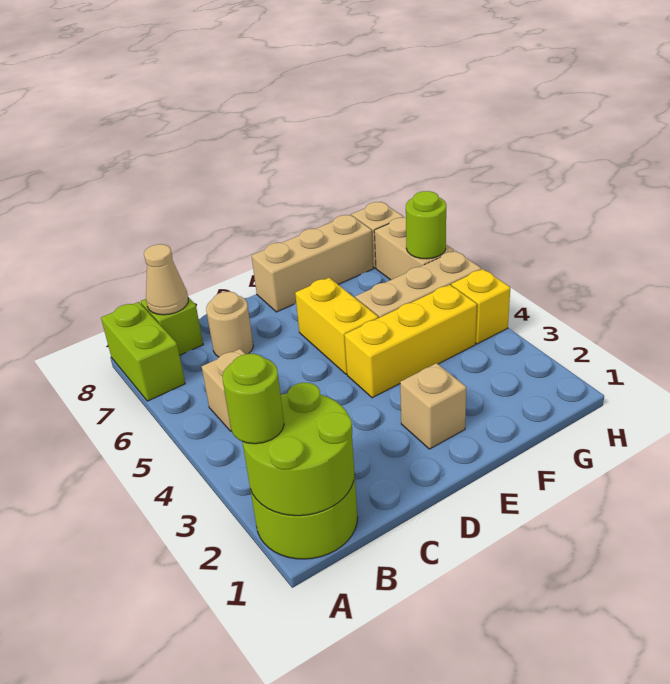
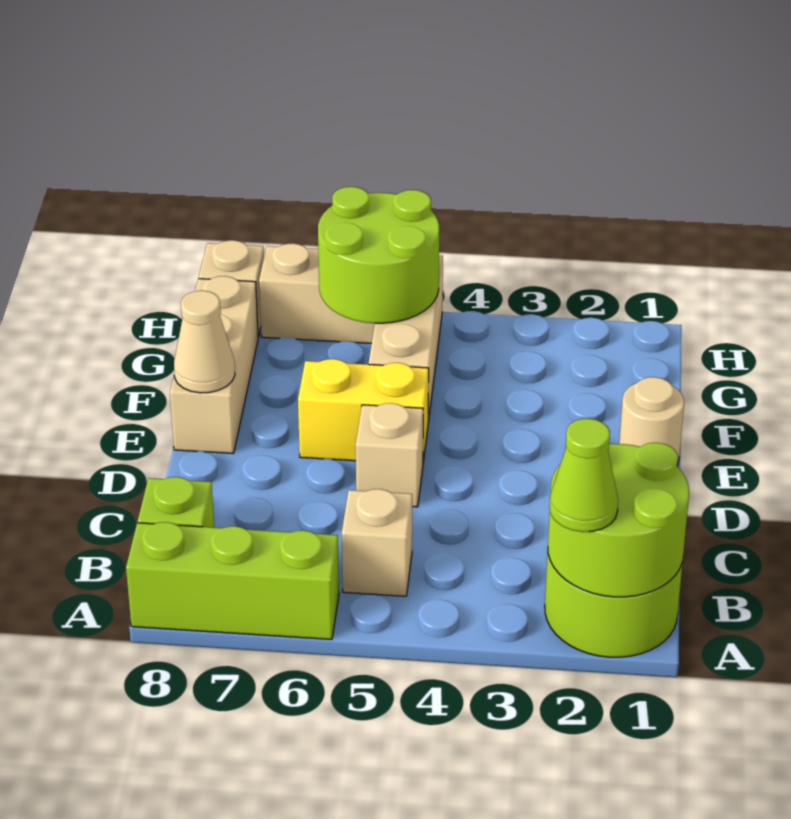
lime 1x1 round brick [222,354,284,444] -> lime 1x1 cone [549,419,618,532]
lime 1x2 brick [101,302,185,401] -> lime 1x3 brick [126,522,339,639]
tan 1x1 cone [144,244,188,315] -> tan 1x1 cone moved to [174,291,235,393]
tan 1x1 round brick [206,292,253,357] -> tan 1x1 round brick moved to [619,377,684,465]
tan 1x1 brick [400,363,466,449] -> tan 1x1 brick moved to [356,403,423,507]
yellow 1x3 brick [344,285,477,398] -> none
yellow 1x1 brick [451,269,510,344] -> none
lime 1x1 round brick [406,191,446,259] -> lime 2x2 round brick [318,187,439,323]

